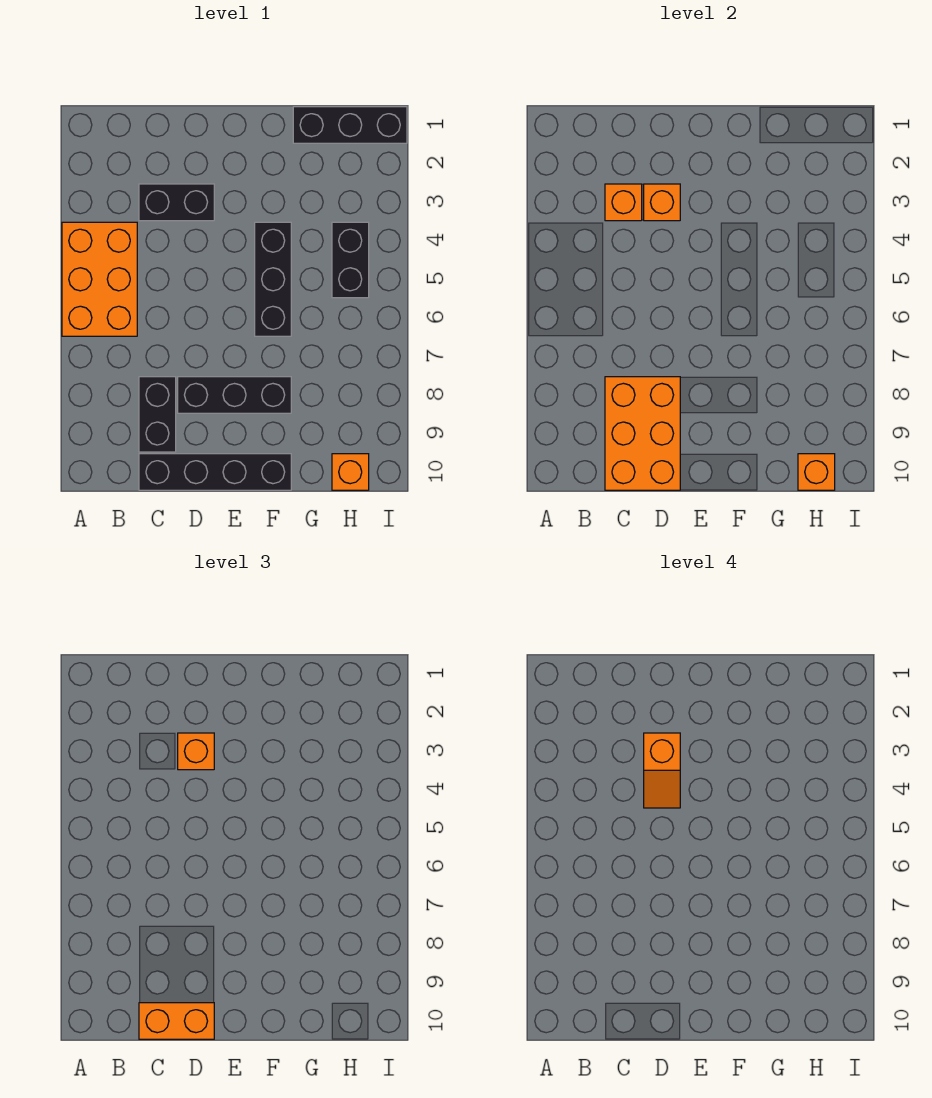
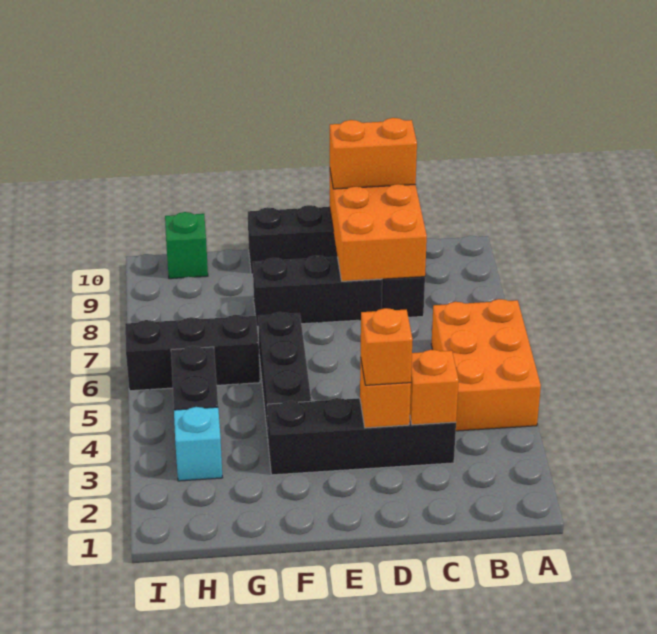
black 1x2 brick [139,184,214,221] -> black 1x4 brick [267,398,456,475]
orange 1x2 slope [644,733,680,808] -> none
black 1x3 brick [293,107,407,143] -> black 1x3 brick moved to [125,315,260,391]
none -> cyan 1x1 brick [174,407,222,481]
orange 1x1 brick [332,454,369,490] -> green 1x1 brick [165,212,208,279]
orange 1x1 brick [798,454,835,490] -> none

